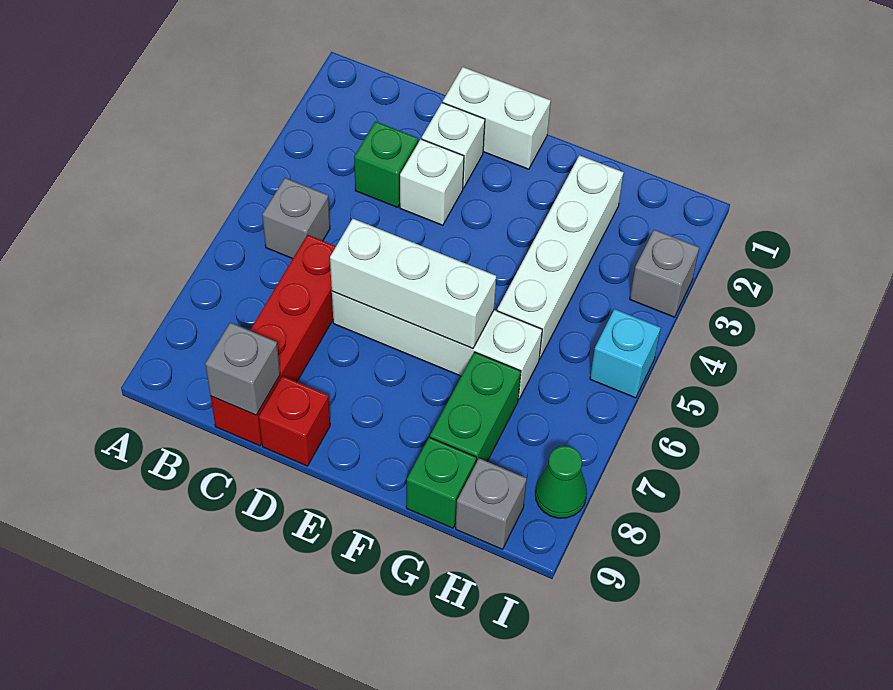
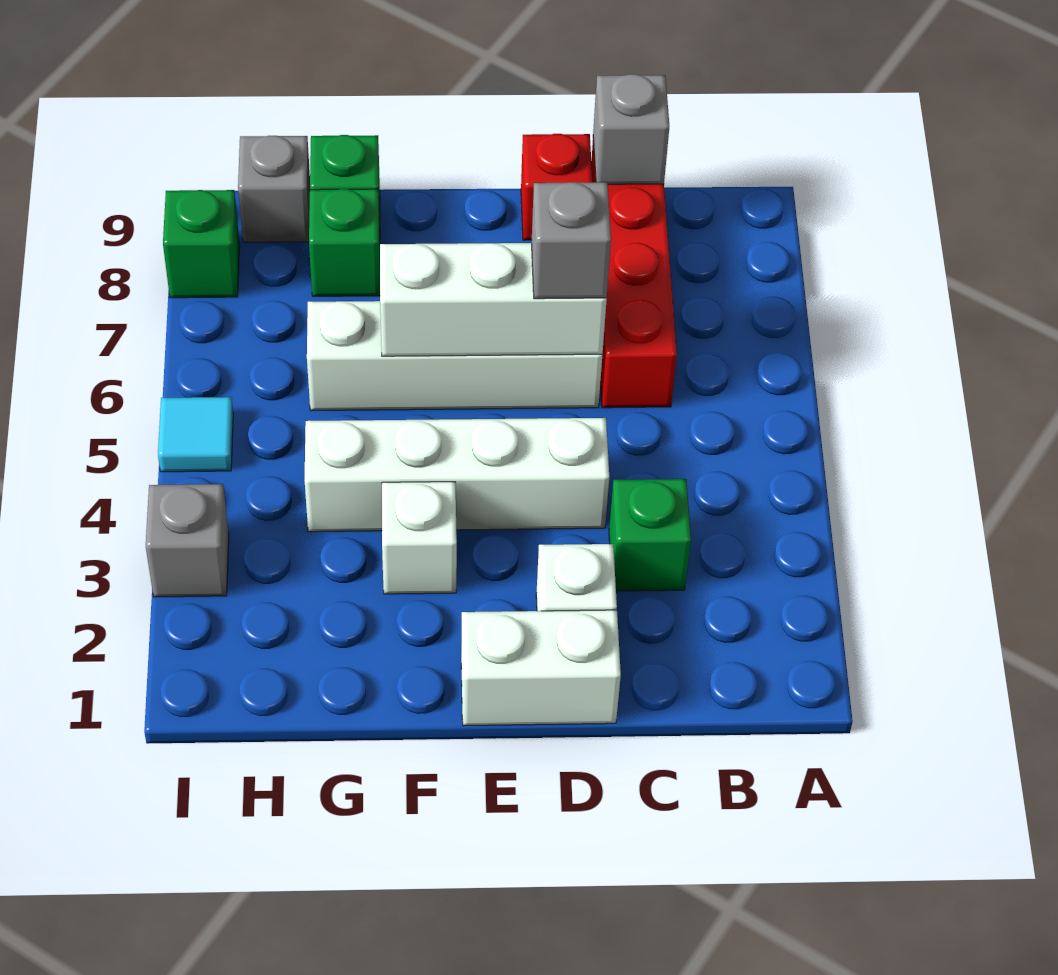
grey 1x1 brick [262,178,330,259] -> grey 1x1 brick moved to [532,182,611,299]
white 1x1 brick [400,139,464,225] -> white 1x1 brick moved to [382,482,457,594]
white 1x4 brick [497,155,624,359] -> white 1x4 brick turned to [305,418,609,532]
green 1x2 brick [430,352,521,463] -> green 1x1 brick [309,189,380,296]
cyan 1x1 brick [590,309,661,398] -> cyan 1x1 tile [158,397,233,472]
green 1x1 cone [535,446,587,518] -> green 1x1 brick [163,190,240,298]

